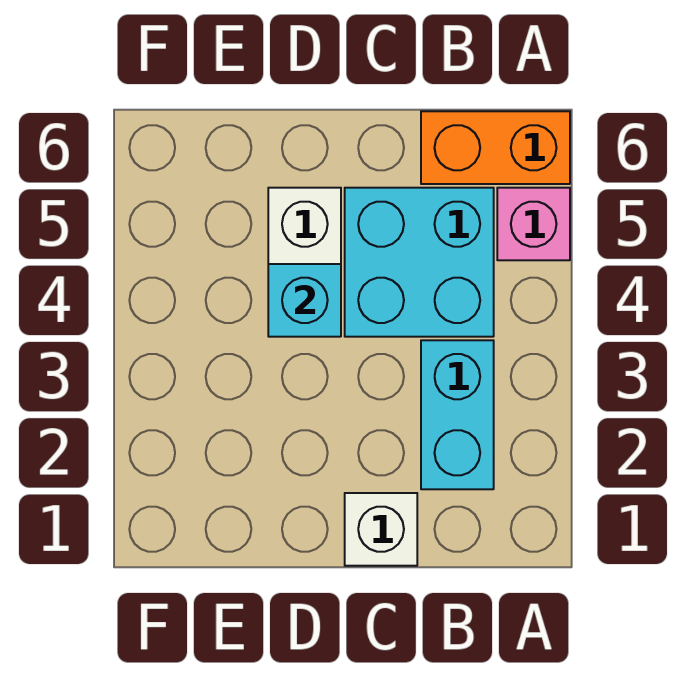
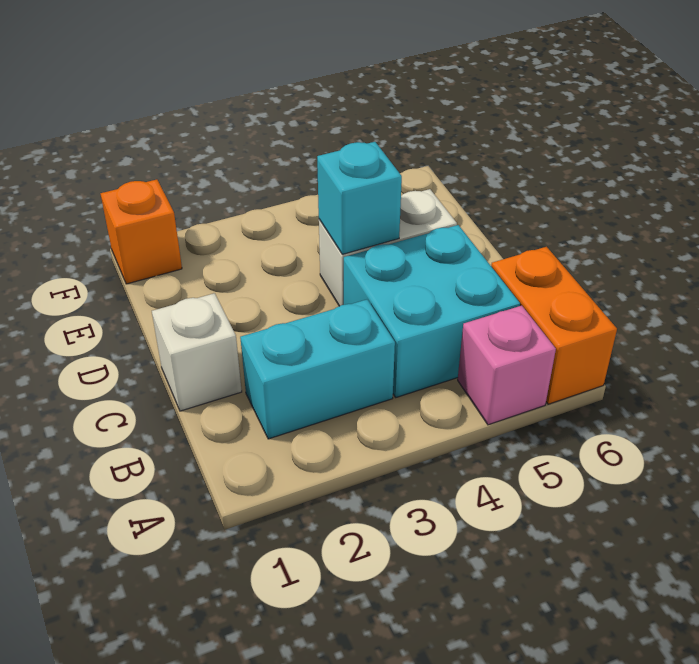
none -> orange 1x1 brick [100,179,182,284]

